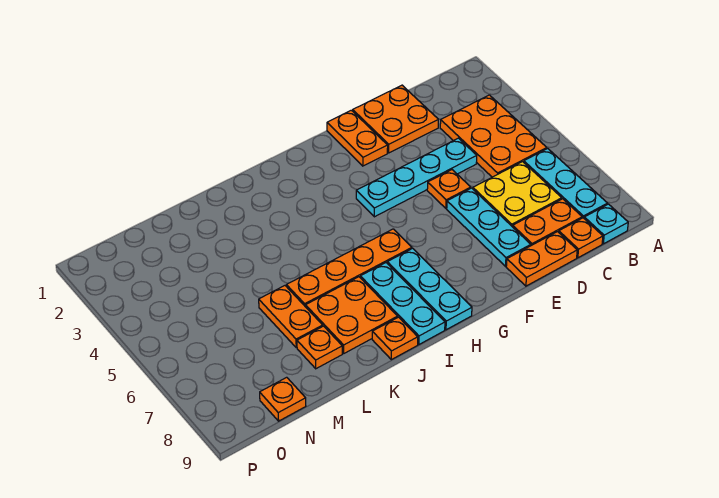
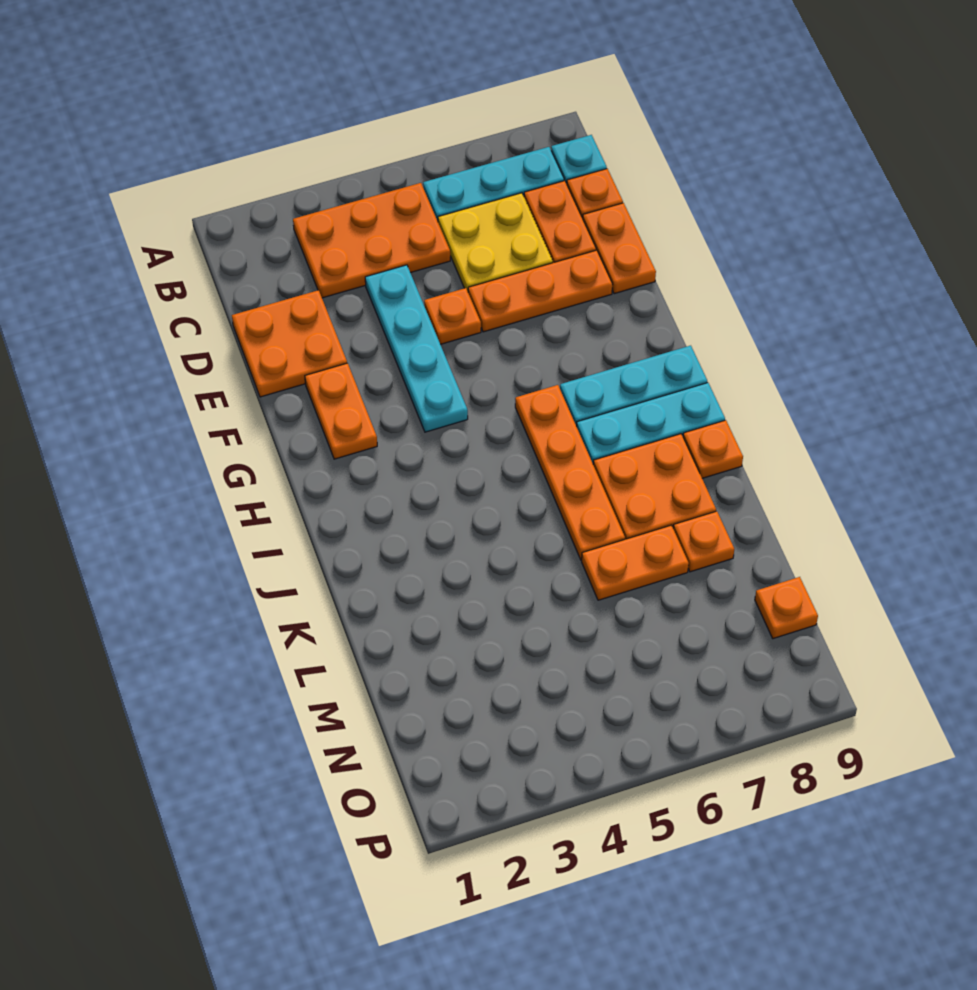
cyan 1x3 plate [447,188,531,266] -> orange 1x3 plate [468,250,613,332]
orange 1x2 plate [327,110,388,166] -> orange 1x2 plate turned to [305,363,377,459]

